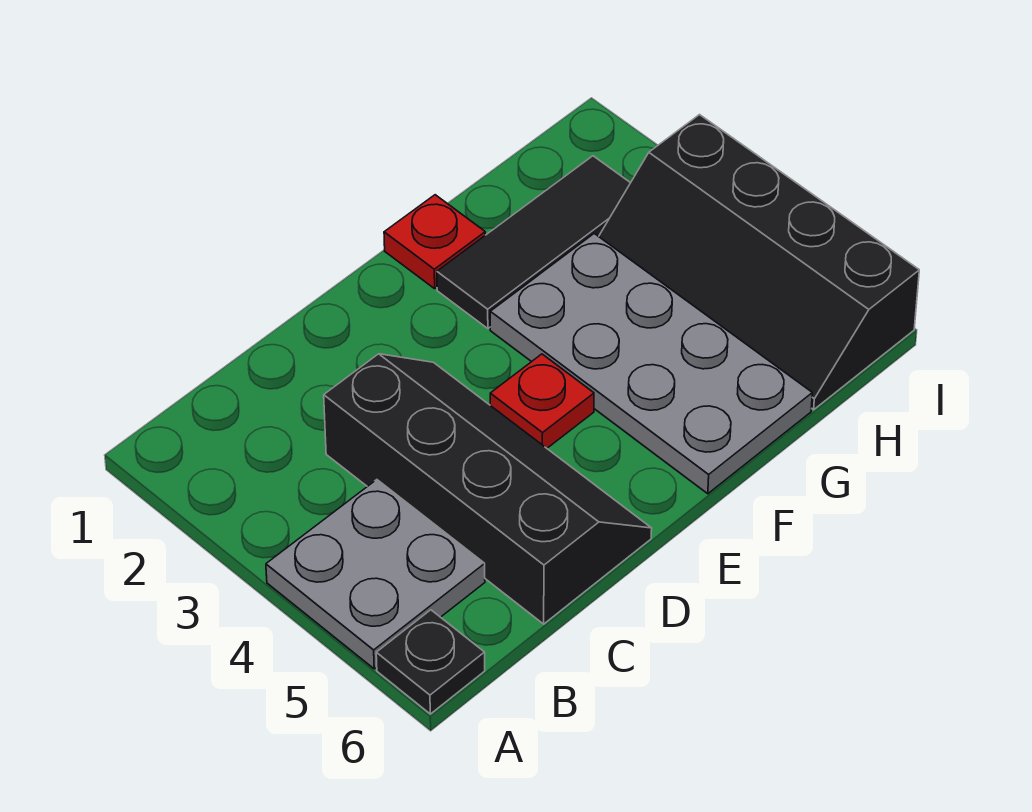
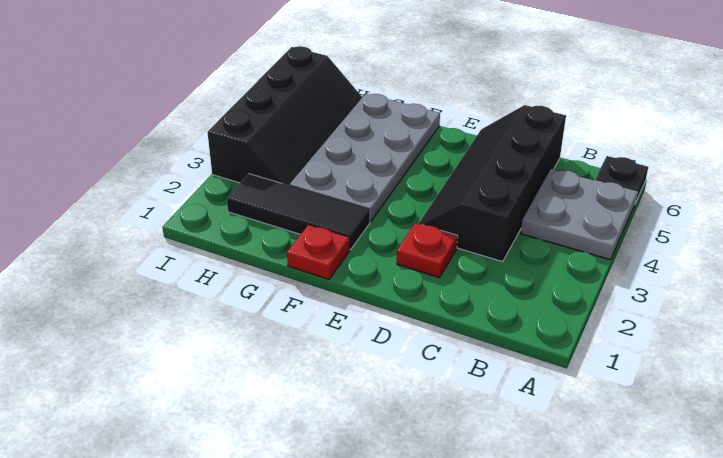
red 1x1 plate [490,354,594,448] -> red 1x1 plate moved to [397,223,458,278]

